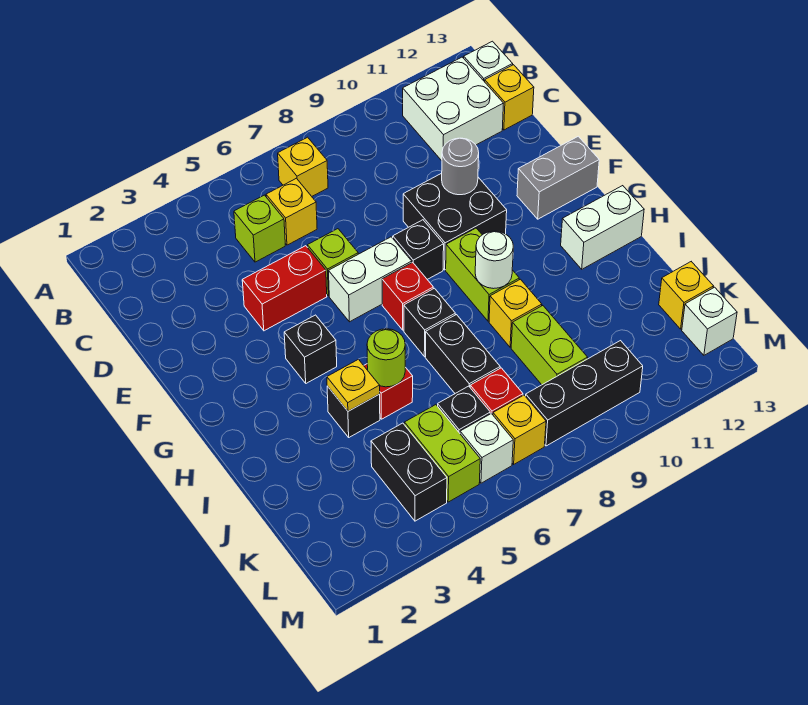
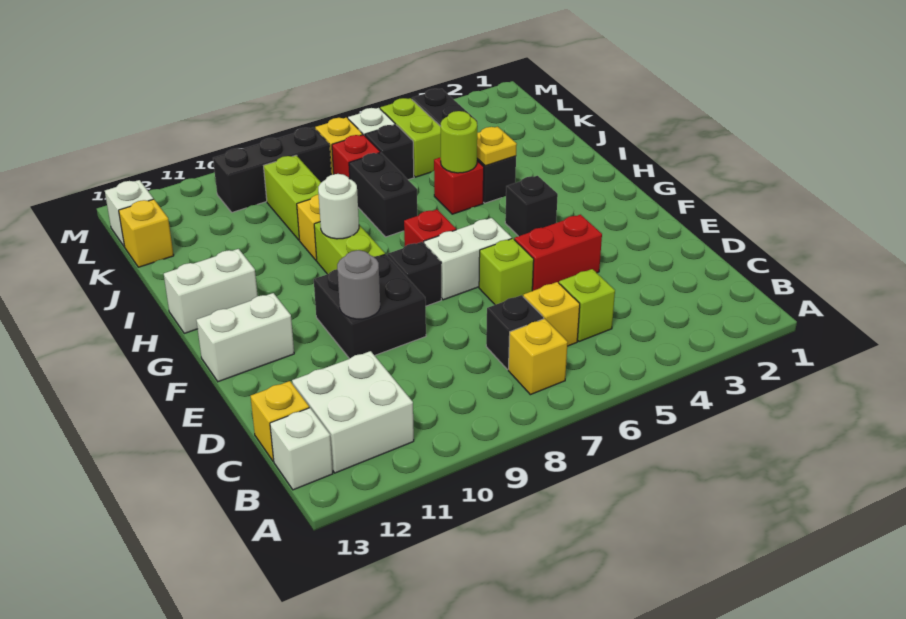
grey 1x2 brick [517,136,599,219] -> white 1x2 brick [196,293,294,382]
black 1x1 brick [404,288,455,357] -> black 1x1 brick moved to [486,295,544,370]

